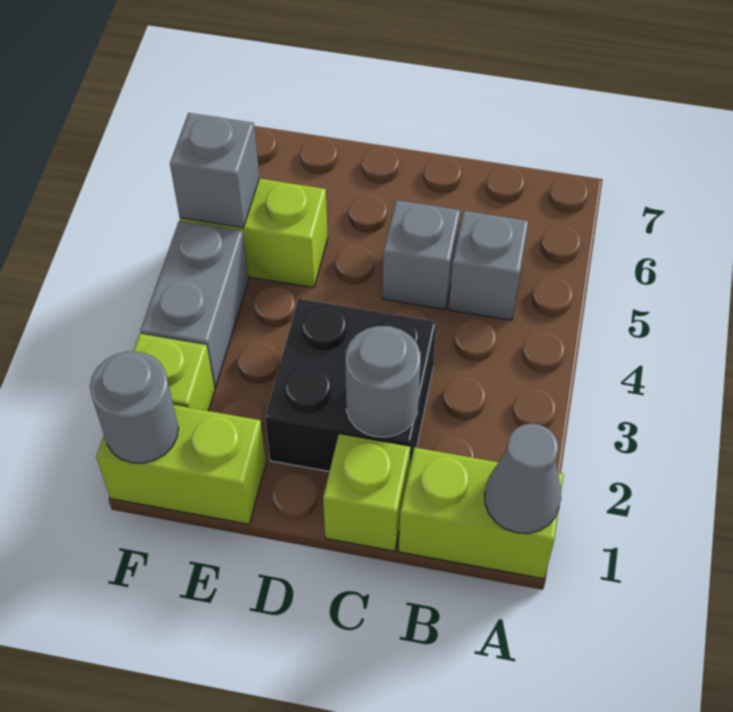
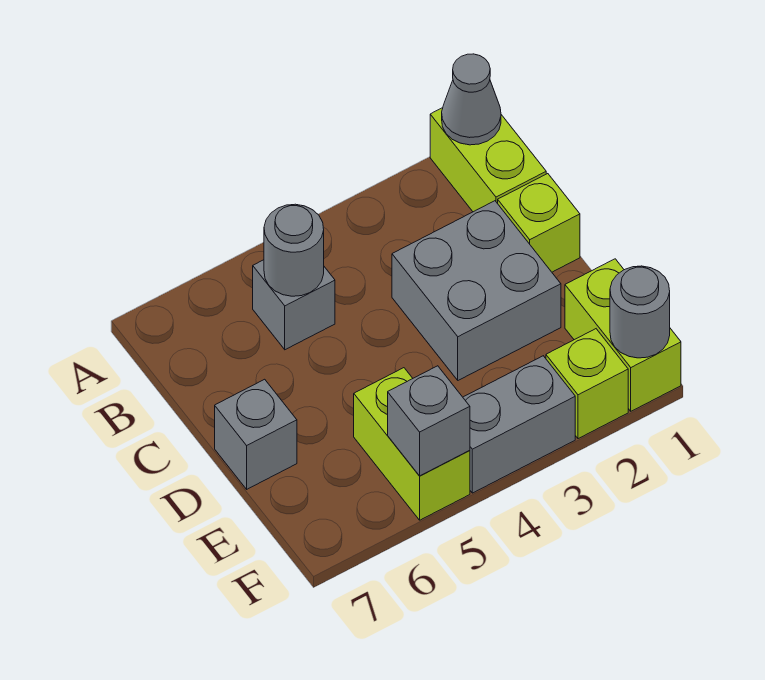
black 2x2 brick [265,299,437,471] -> grey 2x2 brick [392,201,561,380]
grey 1x1 round brick [345,326,421,437] -> grey 1x1 round brick moved to [264,204,324,296]
grey 1x1 brick [383,200,460,309] -> grey 1x1 brick moved to [215,379,297,489]

